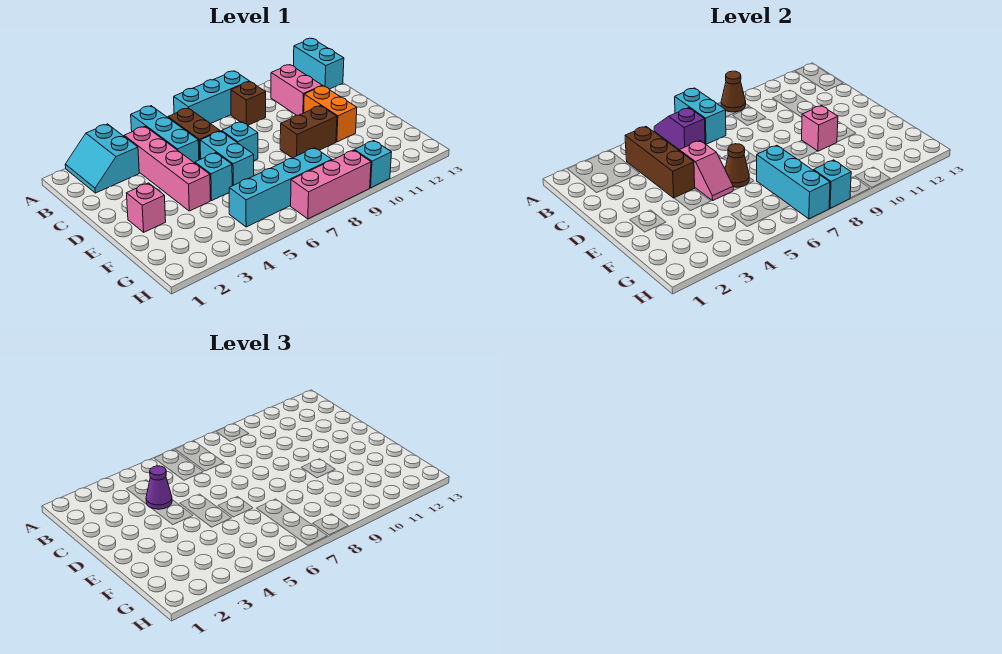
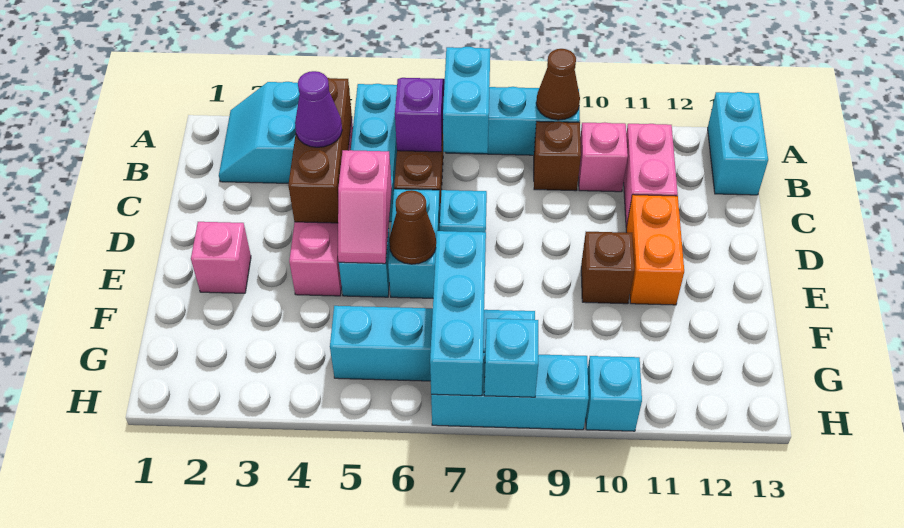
brown 1x2 brick [280,106,337,158] -> brown 1x1 brick [581,232,634,304]
pink 1x1 brick [802,106,838,151] -> pink 1x1 brick moved to [579,123,628,192]
pink 1x3 brick [291,150,371,219] -> cyan 1x3 brick [431,353,589,430]

